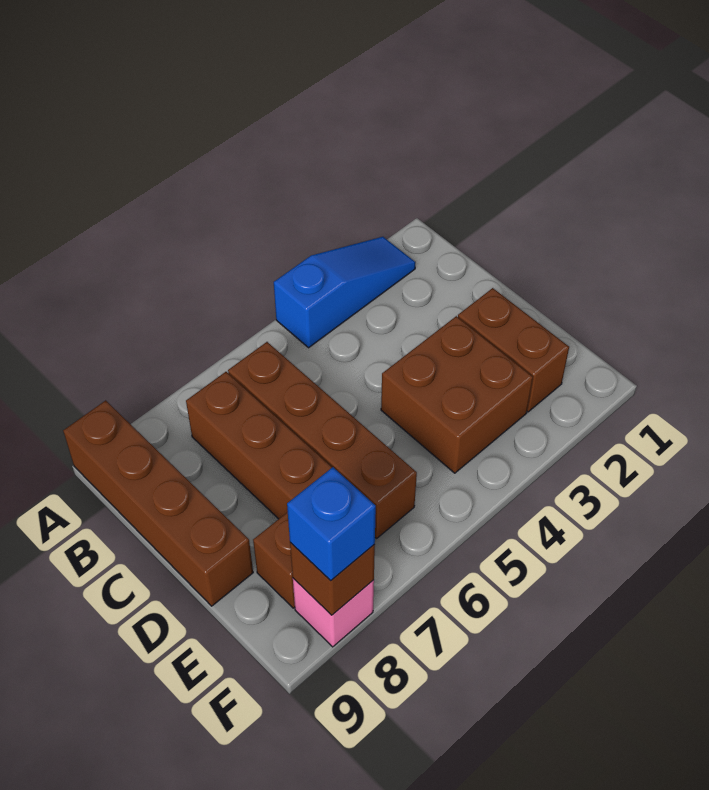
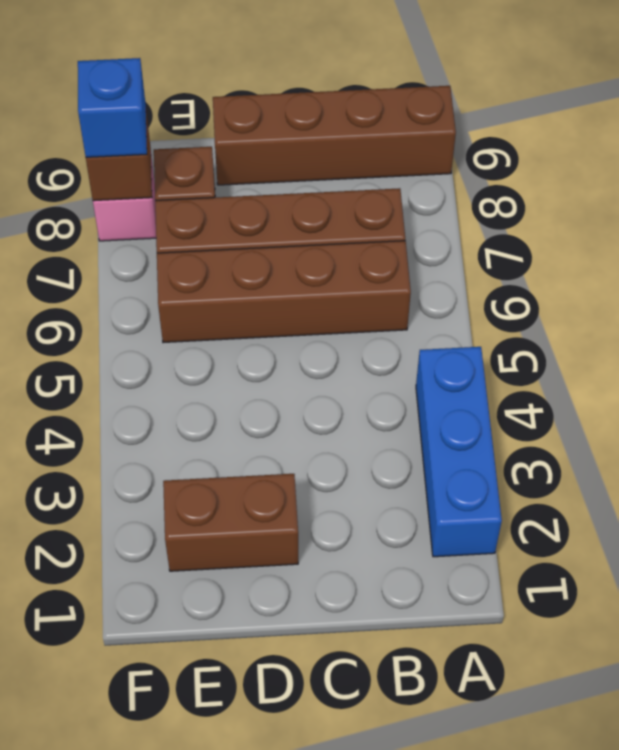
blue 1x3 slope [274,237,415,348] -> blue 1x3 brick [416,347,502,557]
brown 2x2 brick [381,316,533,473] -> none

